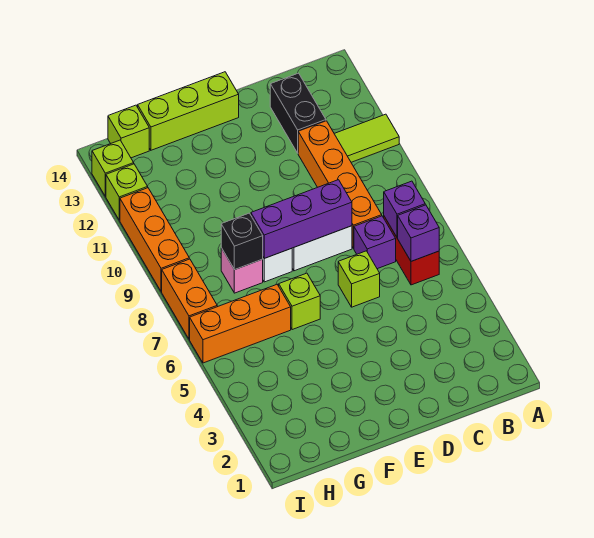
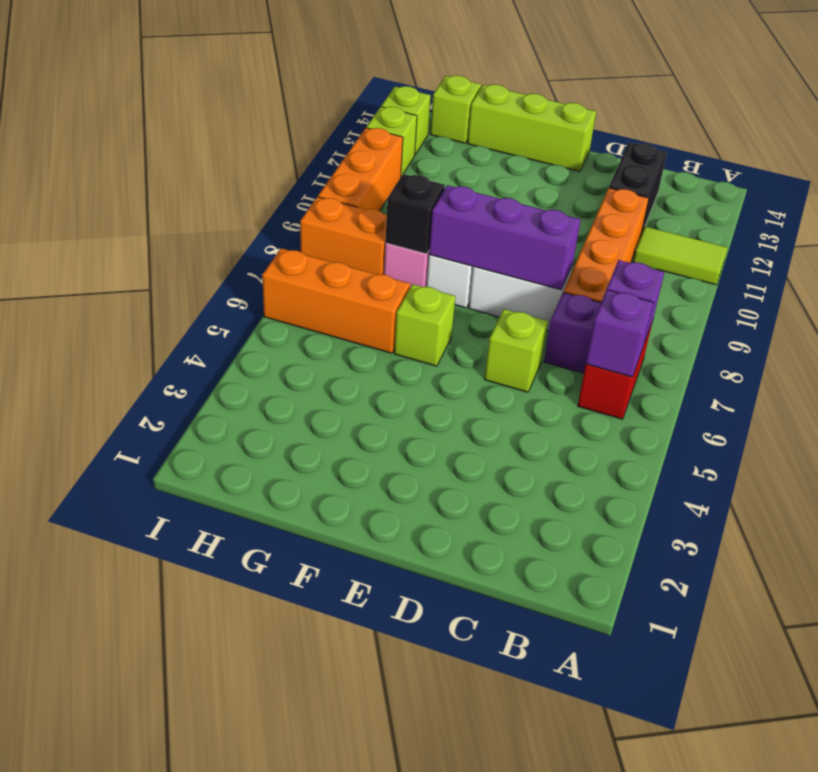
orange 1x2 brick [162,259,217,339] -> orange 1x2 brick turned to [300,197,387,275]

